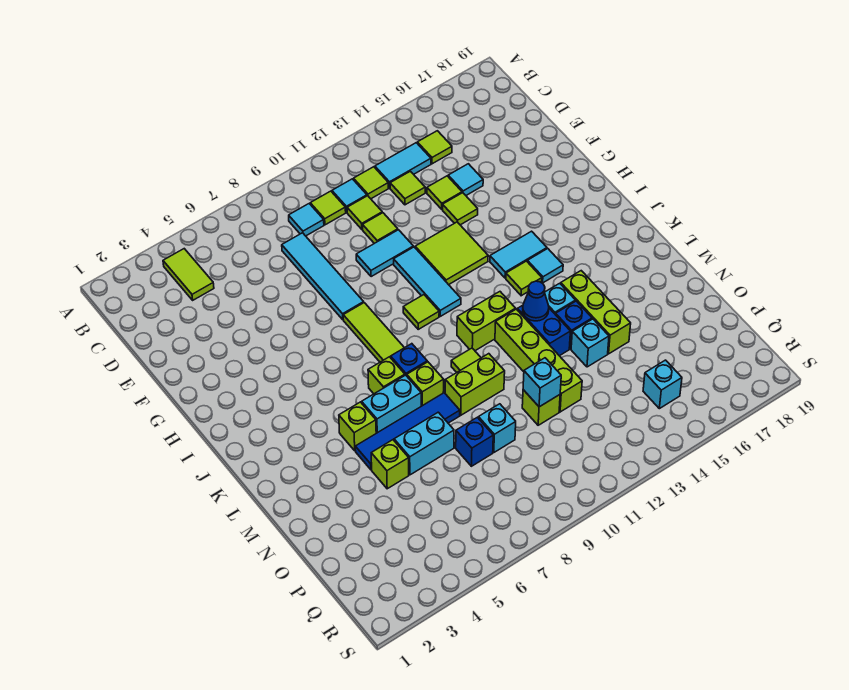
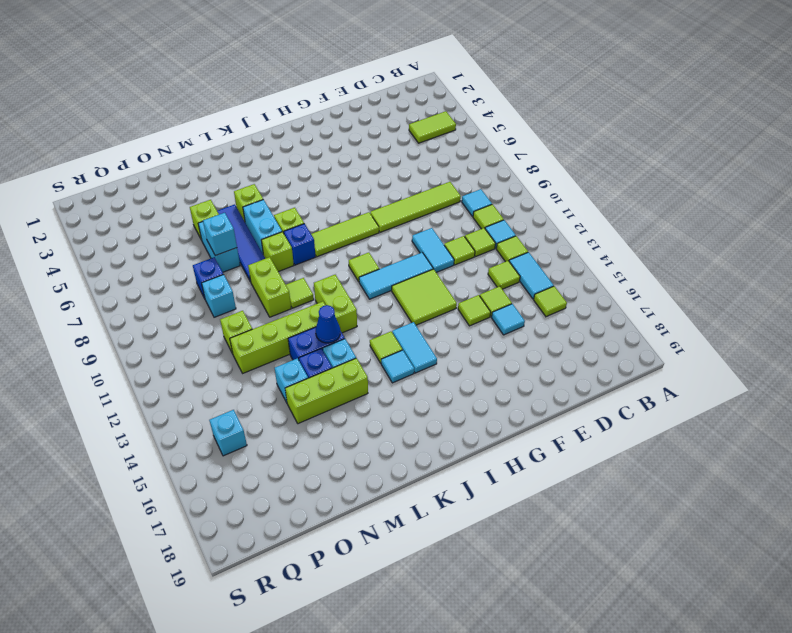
cyan 1x4 tile [282,233,364,320] -> lime 1x4 tile [370,182,461,232]
cyan 1x1 brick [523,358,561,407] -> cyan 1x1 brick moved to [203,213,237,256]

